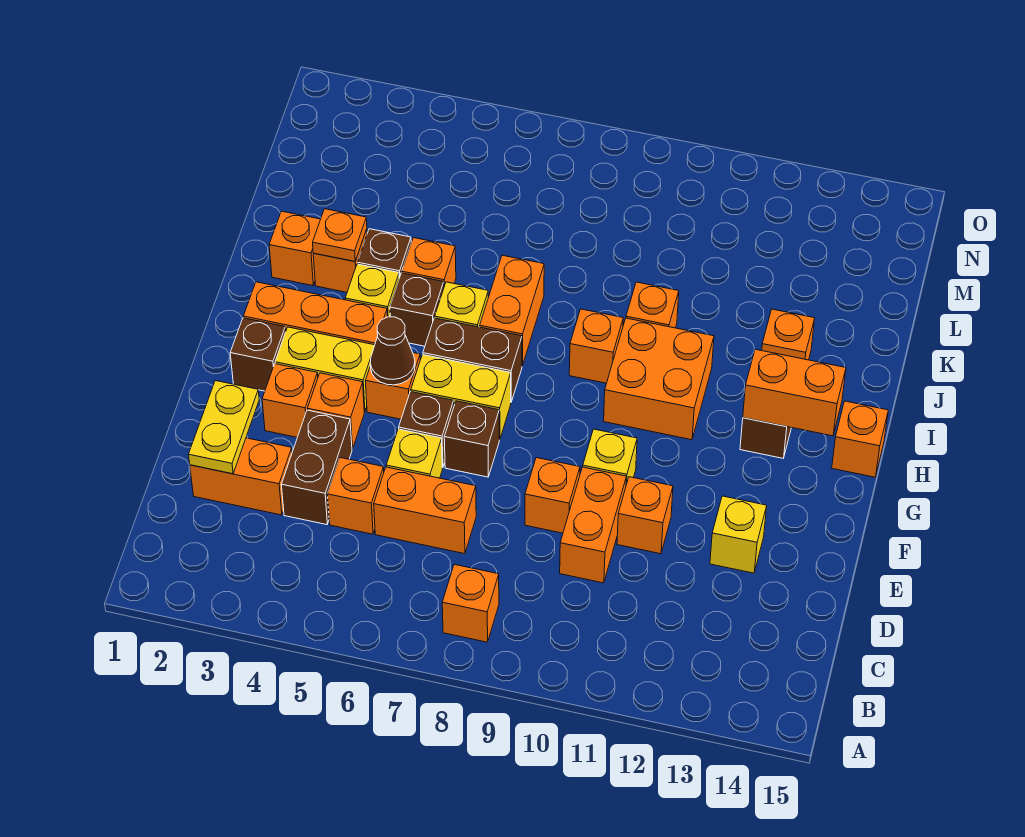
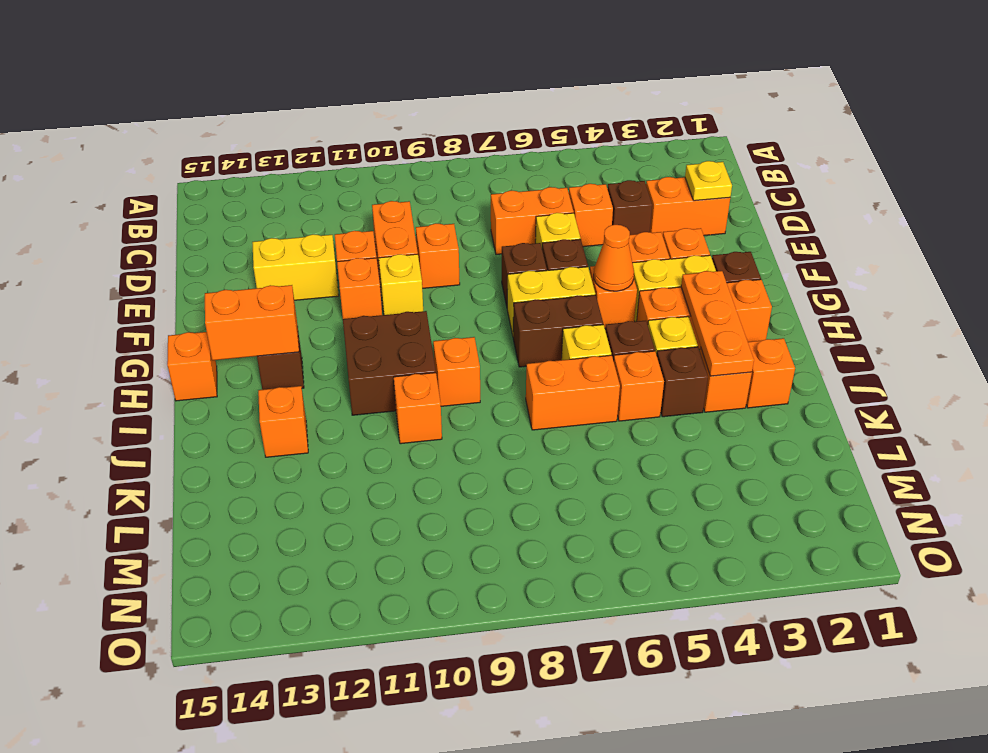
orange 1x1 brick [442,564,499,642] -> orange 1x1 brick moved to [337,258,382,319]
yellow 1x2 plate [188,381,259,474] -> yellow 1x1 plate [685,161,732,201]
brown 1x2 brick [281,410,352,525] -> brown 1x1 brick [608,180,652,235]
yellow 1x1 brick [710,496,767,573] -> yellow 1x2 brick [252,234,339,300]
brown 1x1 cone [370,317,415,385] -> orange 1x1 cone [594,225,634,291]
orange 2x2 brick [604,318,714,440] -> brown 2x2 brick [343,311,436,415]
orange 1x2 brick [480,255,544,366] -> orange 1x2 brick turned to [526,355,620,430]
orange 1x1 plate [313,209,367,261] -> orange 1x3 plate [681,271,754,376]

